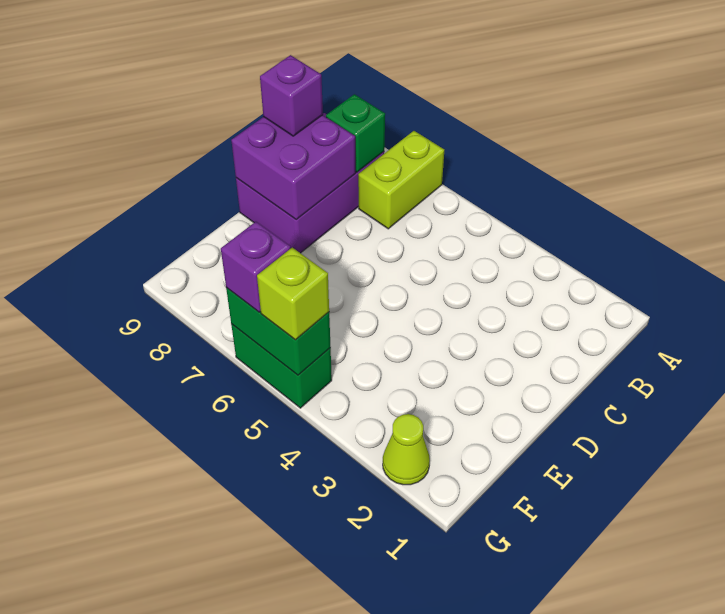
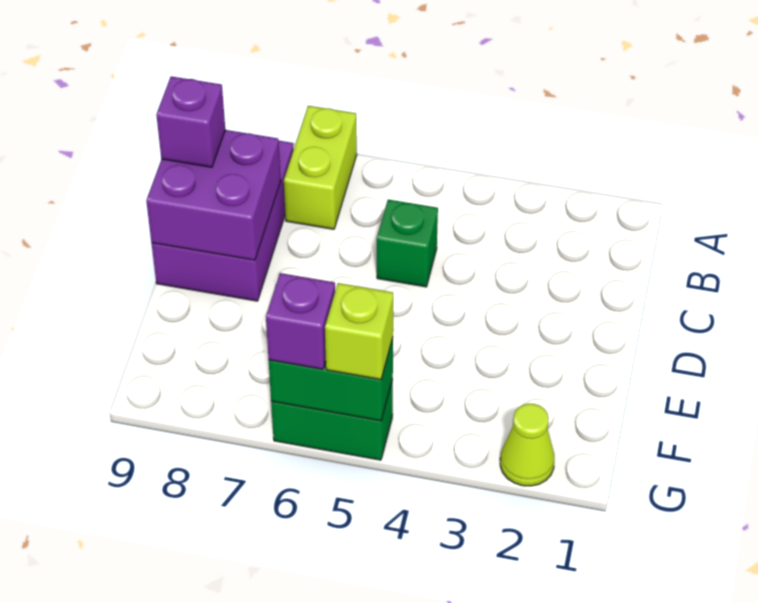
green 1x1 brick [326,94,385,172] -> green 1x1 brick moved to [377,200,438,287]

